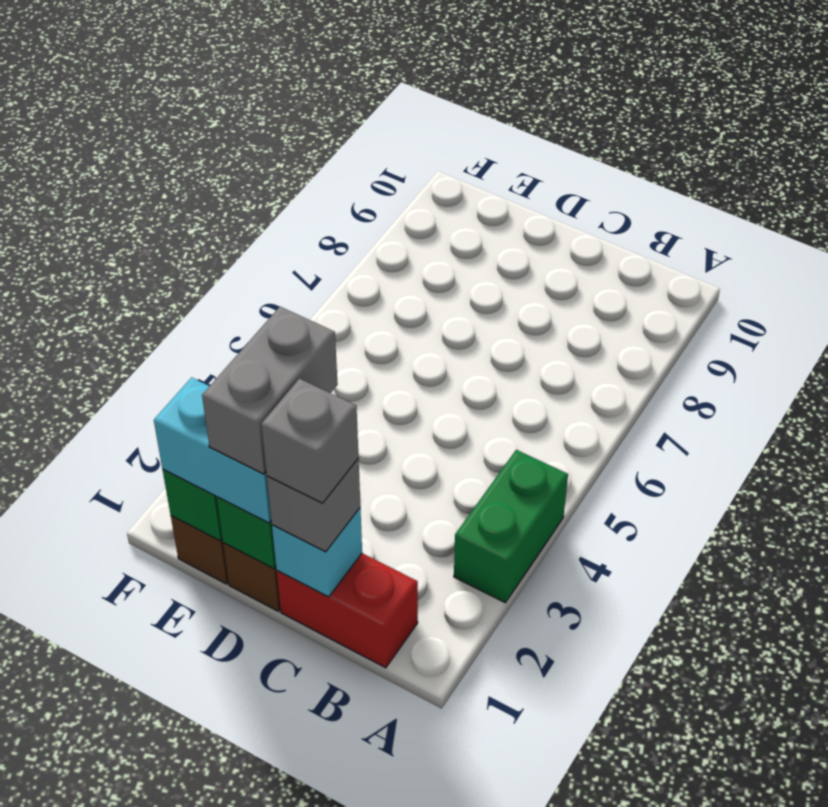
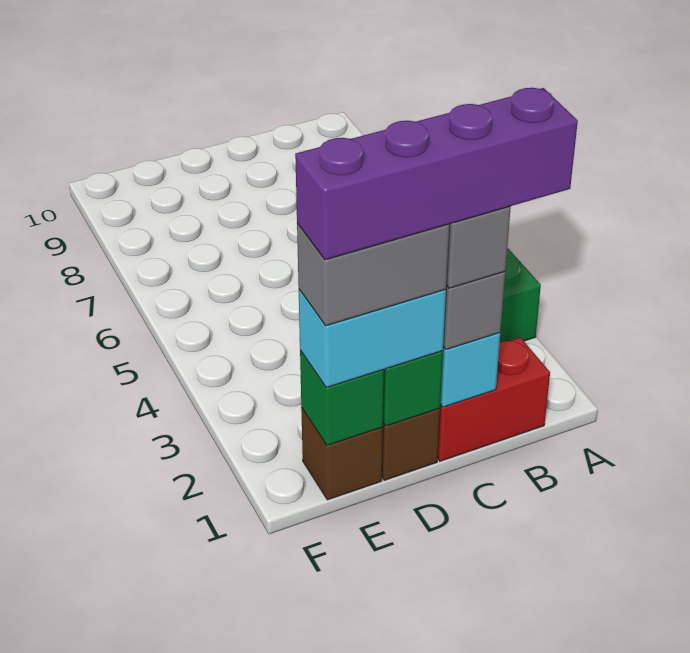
none -> purple 1x4 brick [295,88,578,260]
grey 1x2 brick [202,307,338,474] -> grey 1x2 brick turned to [297,223,449,326]

